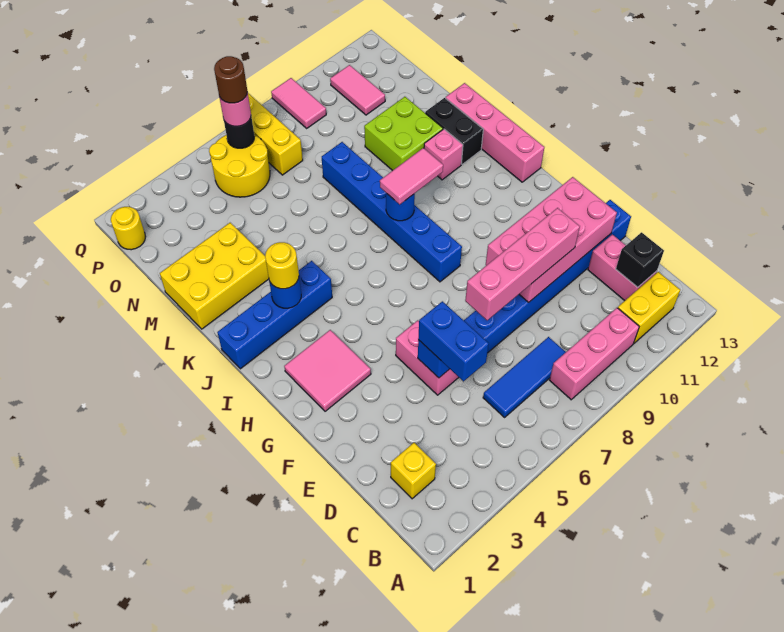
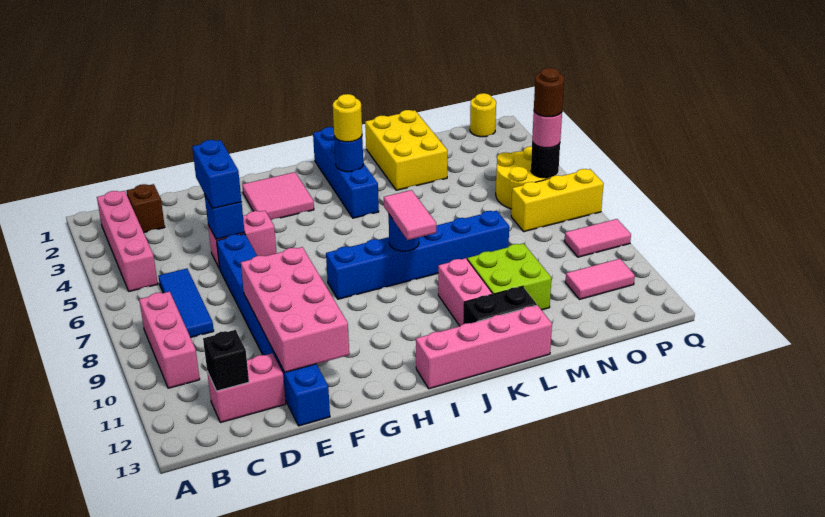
yellow 1x2 brick [618,272,680,343] -> none
yellow 1x1 brick [391,443,436,499] -> brown 1x1 brick [126,184,165,233]
blue 1x2 brick [418,301,489,381] -> blue 1x2 brick turned to [192,140,242,209]
pink 1x4 brick [465,208,580,320] -> pink 1x4 brick moved to [97,191,158,291]
pink 1x1 brick [424,129,463,180] -> pink 1x2 brick [438,258,492,326]

